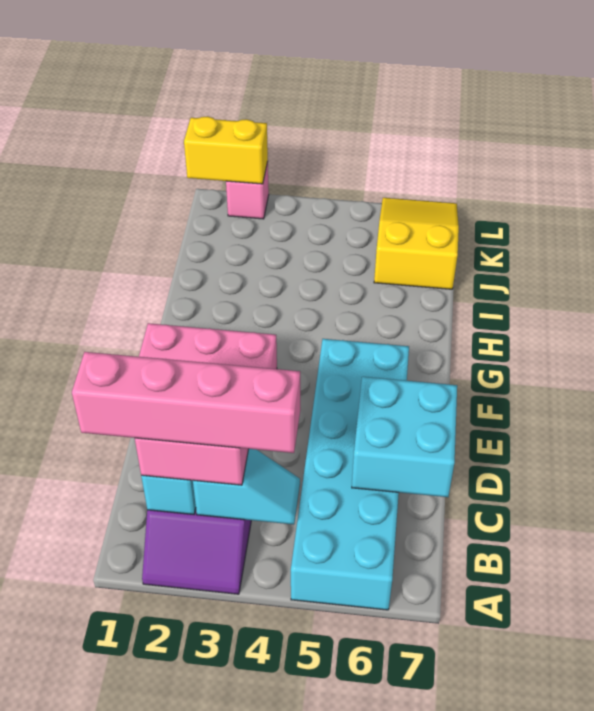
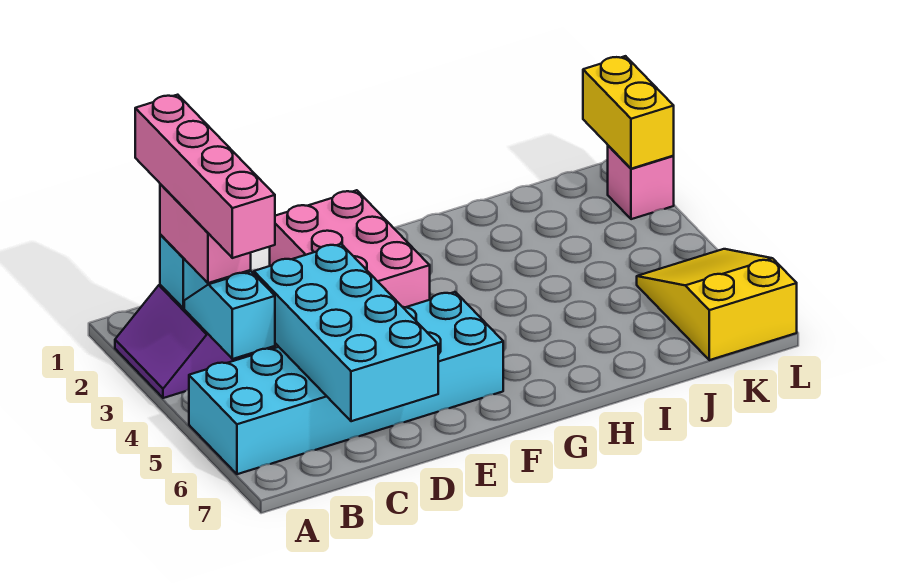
cyan 1x2 slope [193,449,300,525] -> cyan 1x2 slope turned to [184,271,275,359]
cyan 2x2 brick [352,377,457,497] -> cyan 2x4 brick [254,244,438,421]
yellow 2x3 slope [374,198,459,289] -> yellow 2x3 slope turned to [637,249,797,360]

